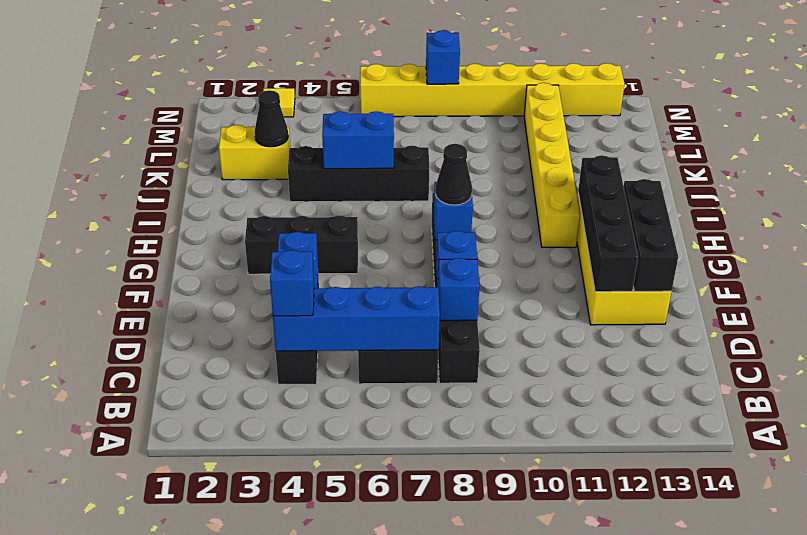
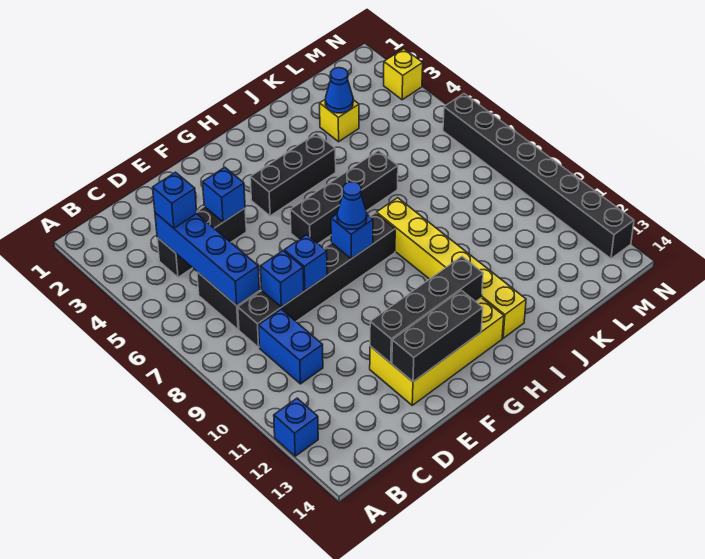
black 1x3 brick [245,215,358,274] -> black 1x3 brick turned to [250,133,336,216]
black 1x1 cone [435,144,472,205] -> blue 1x1 cone [337,182,367,229]
yellow 1x6 brick [524,83,580,248] -> yellow 1x6 brick turned to [377,198,526,338]
black 1x4 brick [288,146,429,202] -> black 1x4 brick turned to [290,151,398,244]
blue 1x2 brick [322,111,394,169] -> blue 1x2 brick moved to [259,309,323,384]
yellow 1x2 brick [219,125,290,180] -> yellow 1x1 brick [320,100,359,142]
black 1x1 cone [255,90,288,147] -> blue 1x1 cone [325,68,353,113]
yellow 1x1 tile [263,88,295,117] -> yellow 1x1 brick [384,49,423,100]
yellow 1x8 brick [360,63,624,117] -> black 1x8 brick [443,94,634,259]
blue 1x1 brick [426,30,460,84] -> blue 1x1 brick moved to [274,398,318,456]

